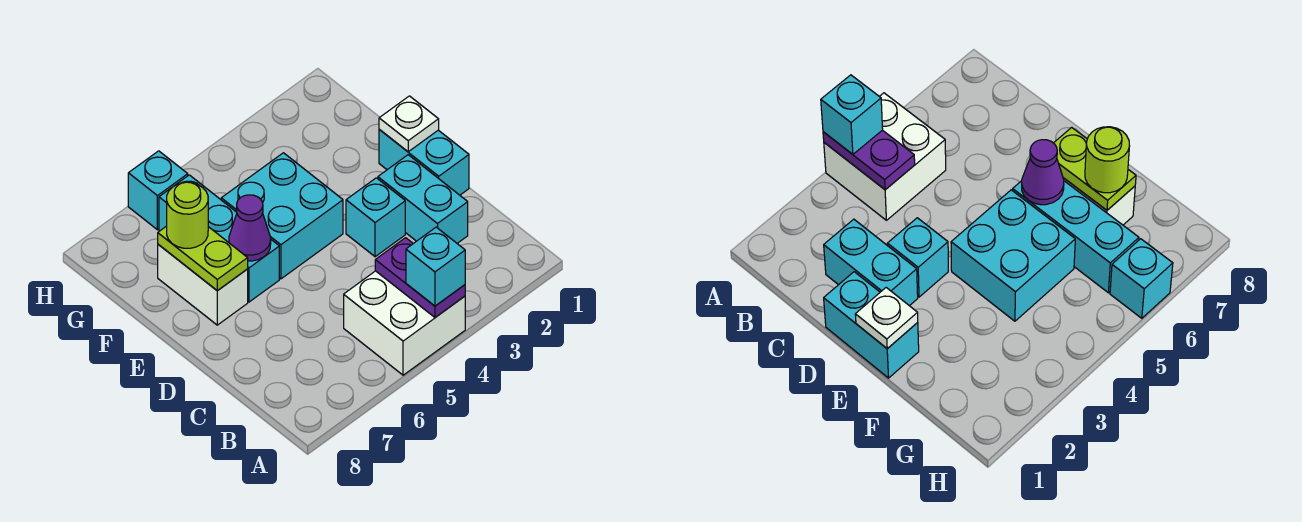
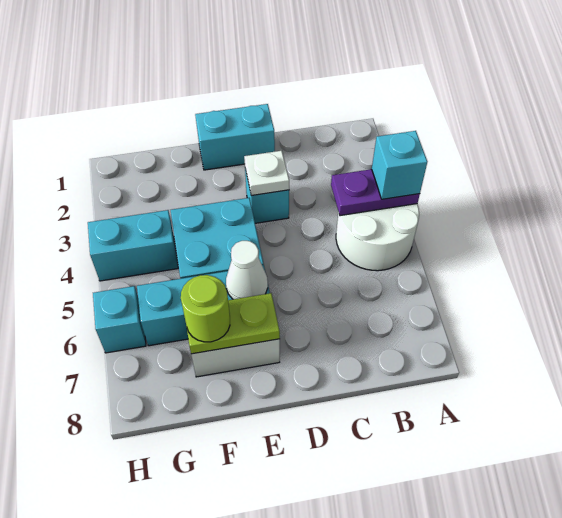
white 2x2 brick [344,271,465,375] -> white 2x2 round brick [336,204,419,271]
cyan 1x2 brick [378,155,468,243] -> cyan 1x2 brick moved to [88,210,178,281]
white 1x1 plate [379,96,439,152] -> white 1x1 plate moved to [244,151,289,196]
purple 1x1 cone [229,195,271,261] -> white 1x1 cone [226,241,268,299]

